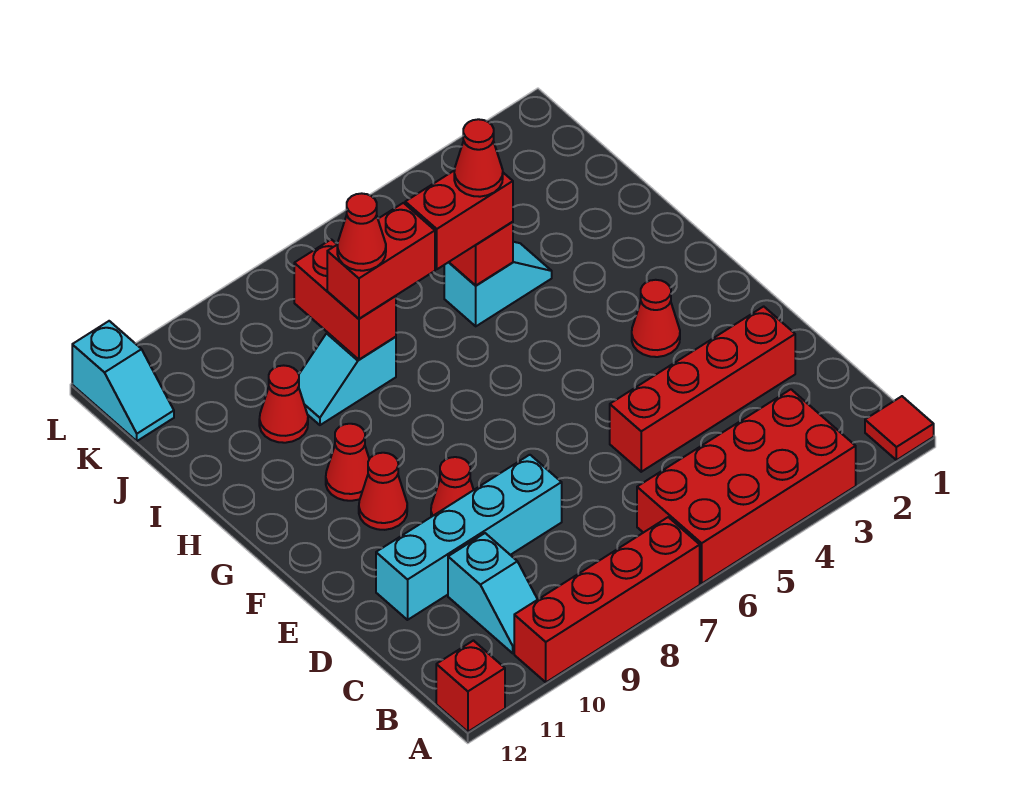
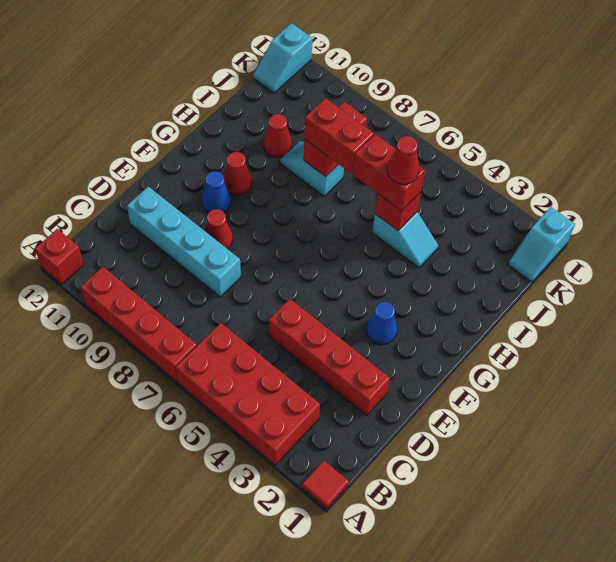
cyan 1x2 slope [448,533,538,653] -> cyan 1x2 slope moved to [508,207,575,282]
red 1x1 cone [632,280,680,357] -> blue 1x1 cone [366,302,397,345]
red 1x1 cone [359,453,407,530] -> blue 1x1 cone [202,171,231,213]
red 1x1 cone [337,193,386,271] -> none

